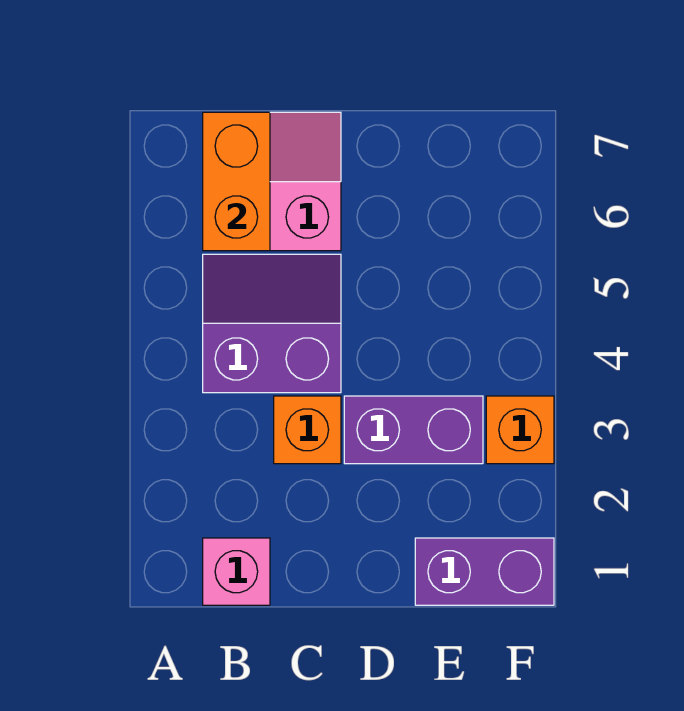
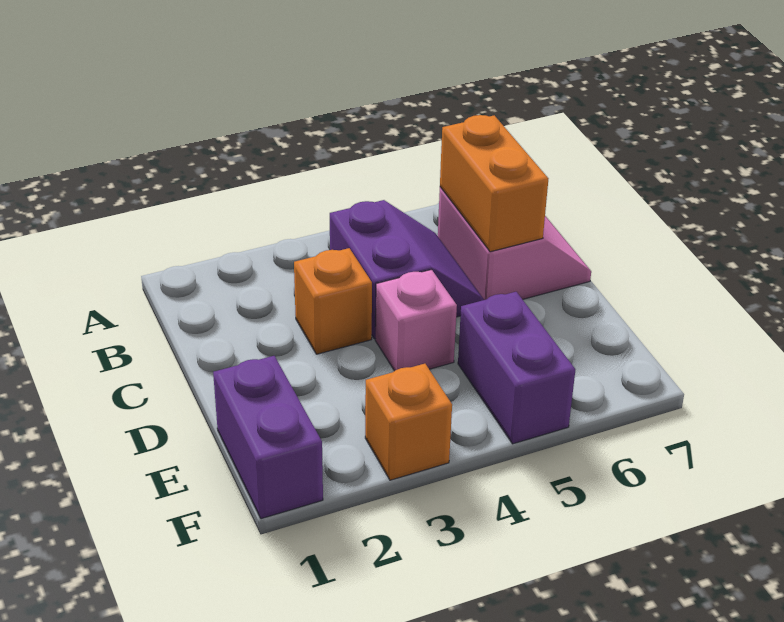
pink 1x1 brick [203,538,270,605] -> pink 1x1 brick moved to [375,270,457,371]
orange 1x2 brick [203,112,270,251] -> orange 1x2 brick turned to [440,115,548,252]
purple 1x2 brick [344,396,483,464] -> purple 1x2 brick moved to [458,292,575,444]

